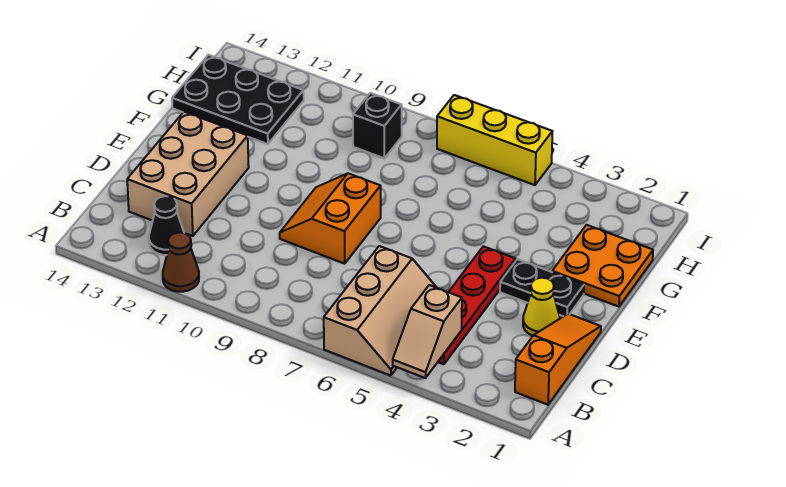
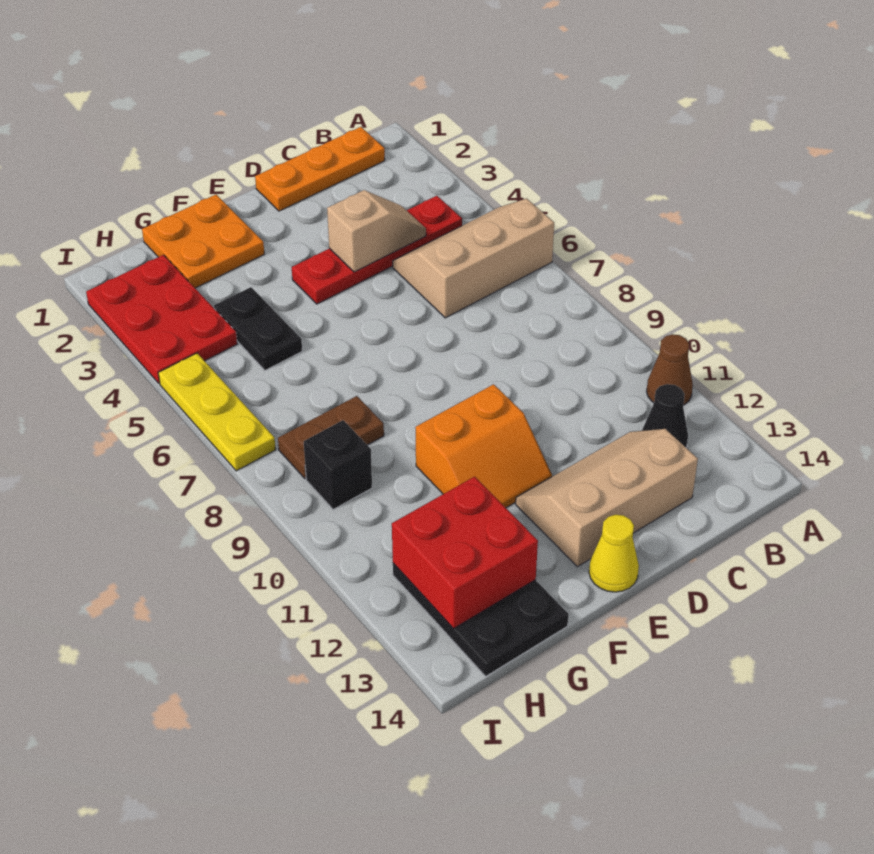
tan 1x2 slope [393,285,462,378] -> tan 1x2 slope moved to [327,190,426,272]
orange 1x3 slope [515,314,601,405] -> orange 1x3 plate [255,127,385,211]
tan 2x3 brick [127,112,249,236] -> tan 2x3 slope [516,429,698,567]
yellow 1x1 cone [523,278,560,336] -> yellow 1x1 cone moved to [589,515,639,592]
orange 2x2 slope [280,173,381,264] -> orange 2x2 slope moved to [415,384,552,508]
black 1x2 plate [500,259,584,316] -> black 1x2 plate moved to [214,287,302,370]
none -> brown 1x2 plate [278,396,384,479]
none -> red 2x2 brick [392,477,538,629]
none -> red 2x3 plate [86,255,237,384]
yellow 1x3 brick [437,95,552,185] -> yellow 1x3 plate [158,353,276,471]

